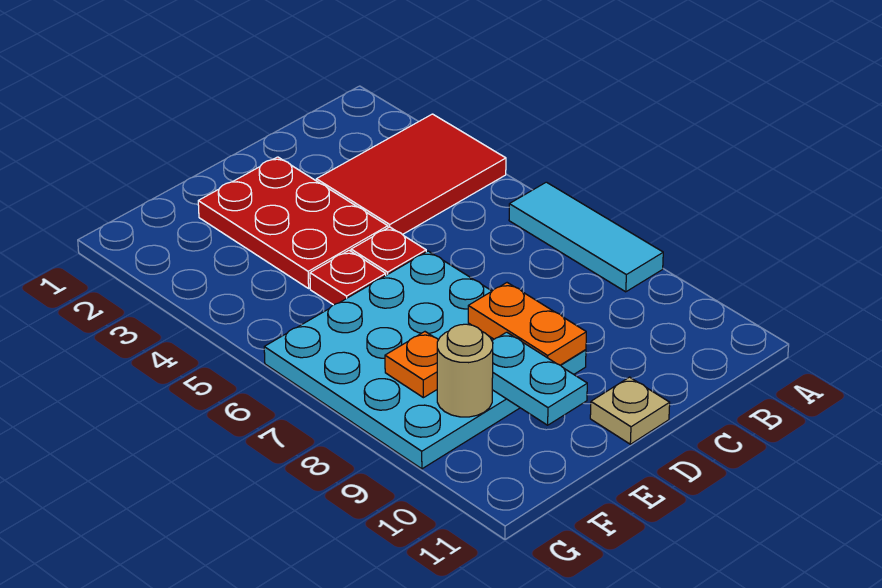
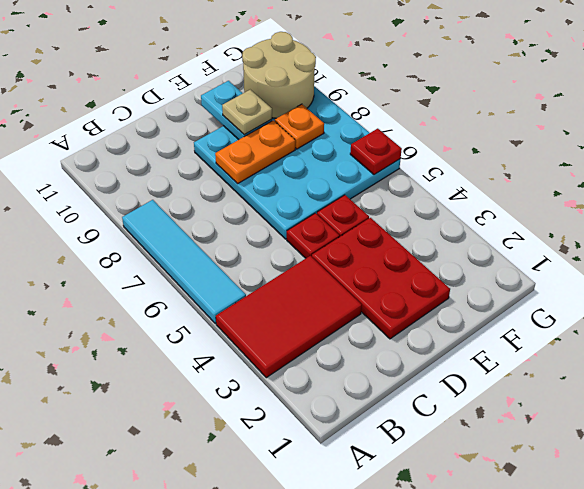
cyan 1x3 tile [509,182,663,292] -> cyan 1x4 tile [122,200,246,324]
orange 1x2 plate [468,283,586,365] -> orange 1x2 plate turned to [215,120,295,184]
tan 1x1 plate [590,377,670,444] -> tan 1x1 plate moved to [222,90,272,135]
tan 1x1 round brick [437,324,493,417] -> tan 2x2 round brick [242,32,316,118]
none -> red 1x1 plate [350,129,402,175]

